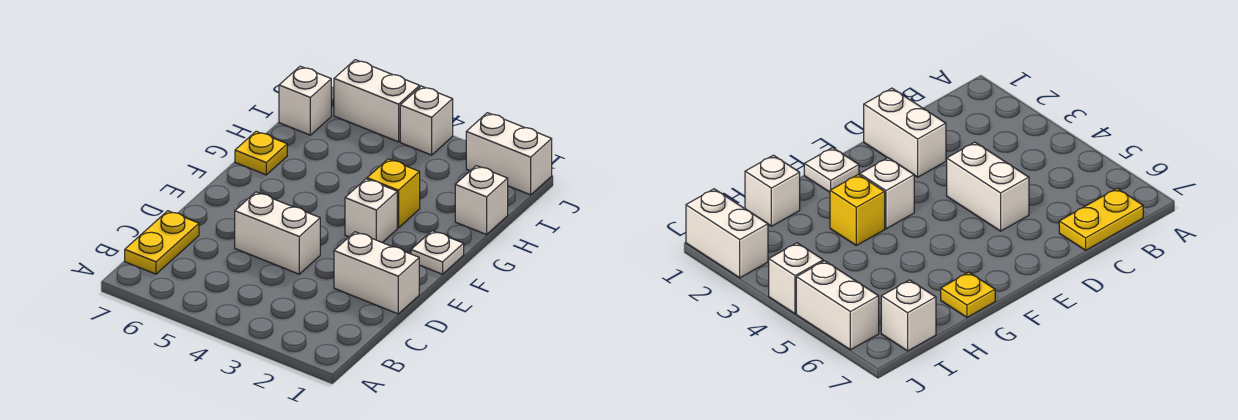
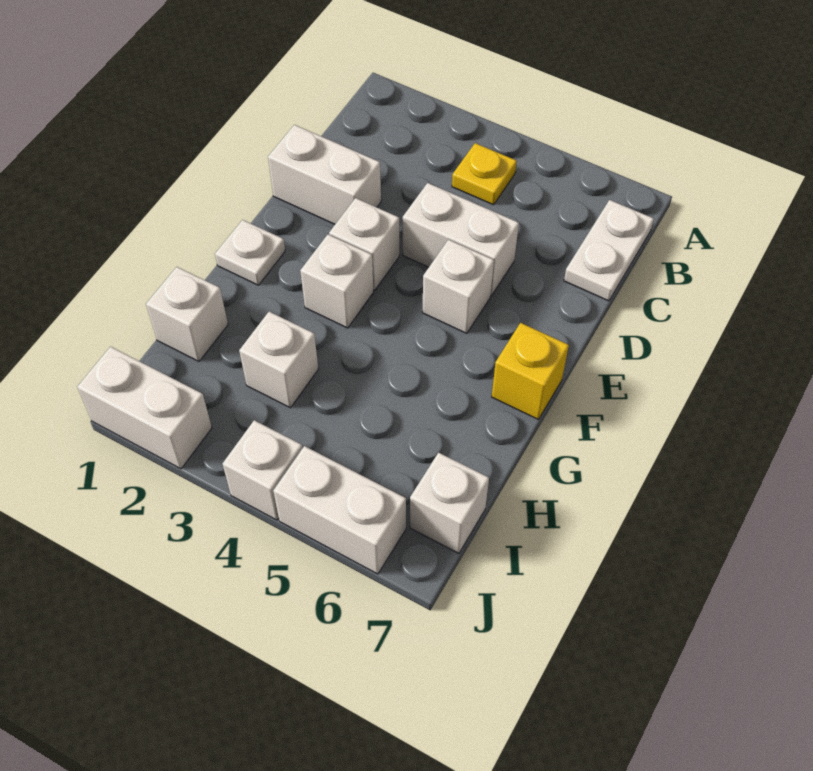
yellow 1x2 plate [125,211,199,274] -> white 1x2 plate [564,200,654,301]
none -> white 1x1 brick [329,198,399,290]
none -> white 1x1 brick [422,240,494,333]
yellow 1x1 brick [367,159,420,228] -> yellow 1x1 brick moved to [492,323,569,419]
yellow 1x1 plate [235,131,287,175] -> yellow 1x1 plate moved to [452,143,517,205]
none -> white 1x1 brick [239,312,318,408]

